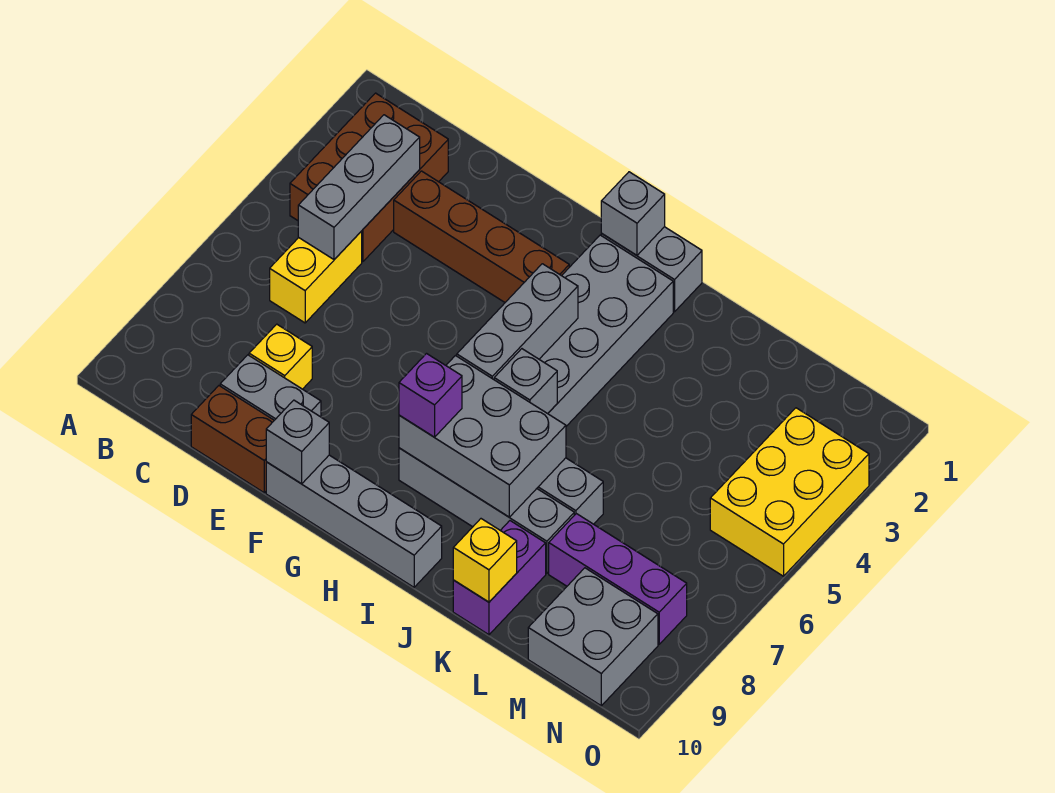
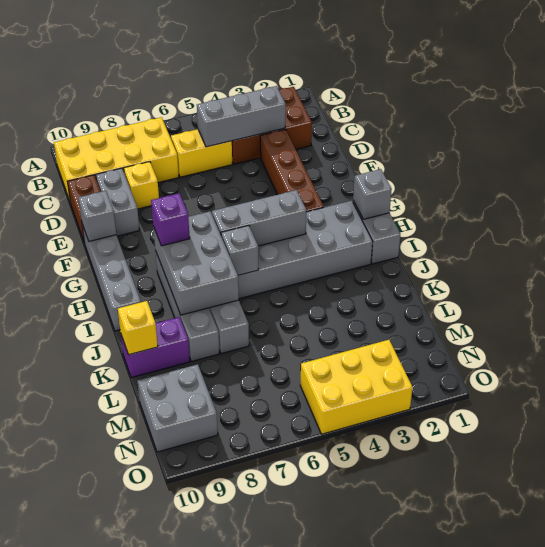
none -> yellow 2x4 brick [54,117,179,201]
purple 1x3 brick [549,514,687,644] -> none

